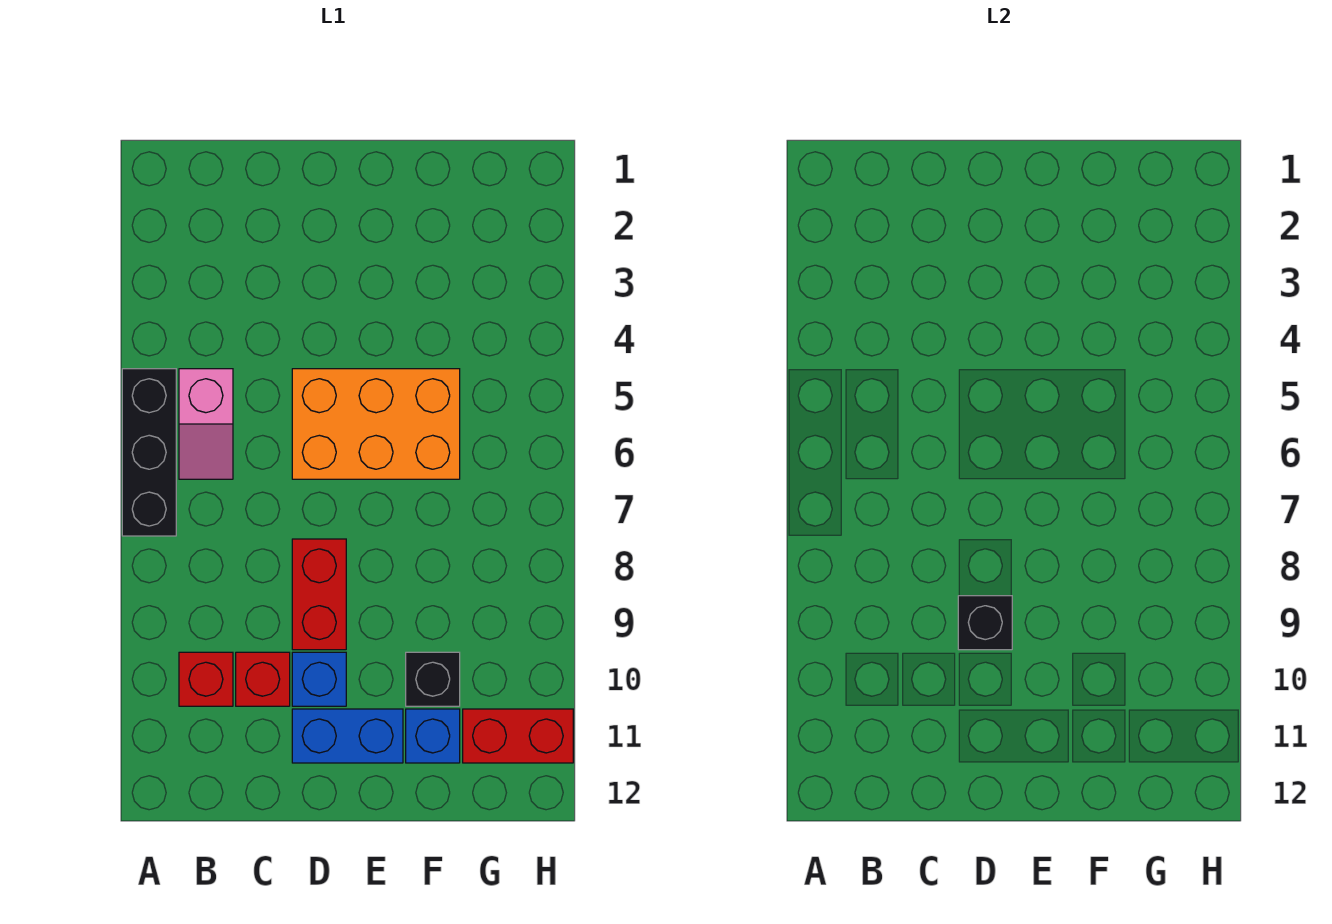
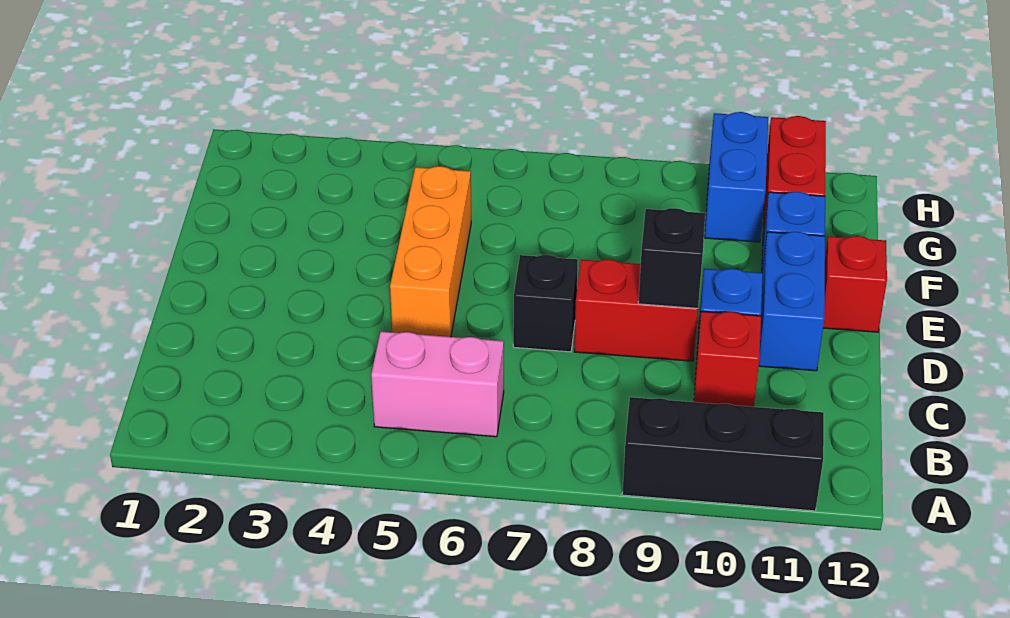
black 1x3 brick [122,369,176,536] -> black 1x3 brick moved to [622,397,824,511]
pink 1x2 slope [179,369,233,479] -> pink 1x2 brick [371,332,504,437]
red 1x1 brick [179,652,233,706] -> red 1x1 brick moved to [823,236,887,332]
orange 2x3 brick [292,369,460,479] -> orange 1x3 brick [390,166,471,337]
black 1x1 brick [406,652,460,706] -> black 1x1 brick moved to [513,255,578,352]
none -> blue 1x2 brick [705,112,768,242]

